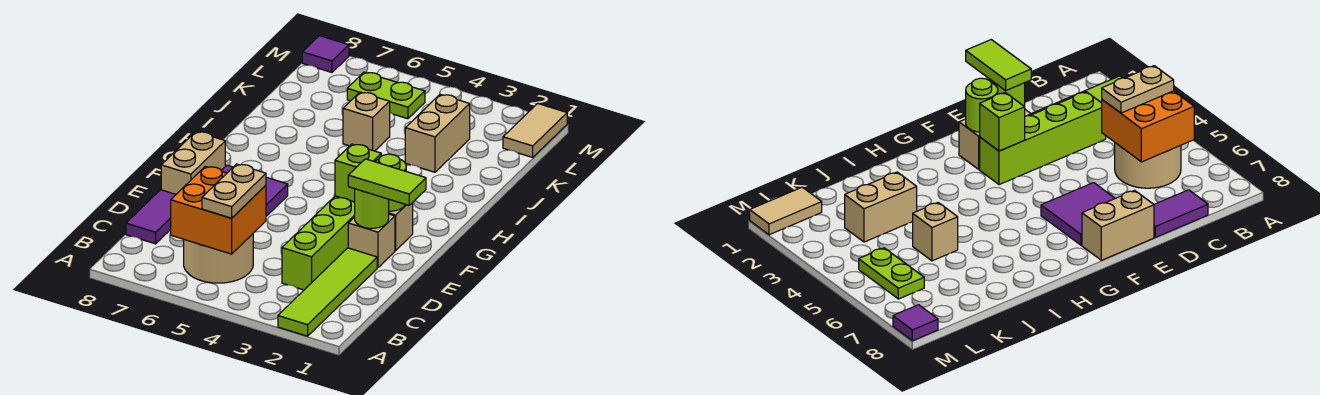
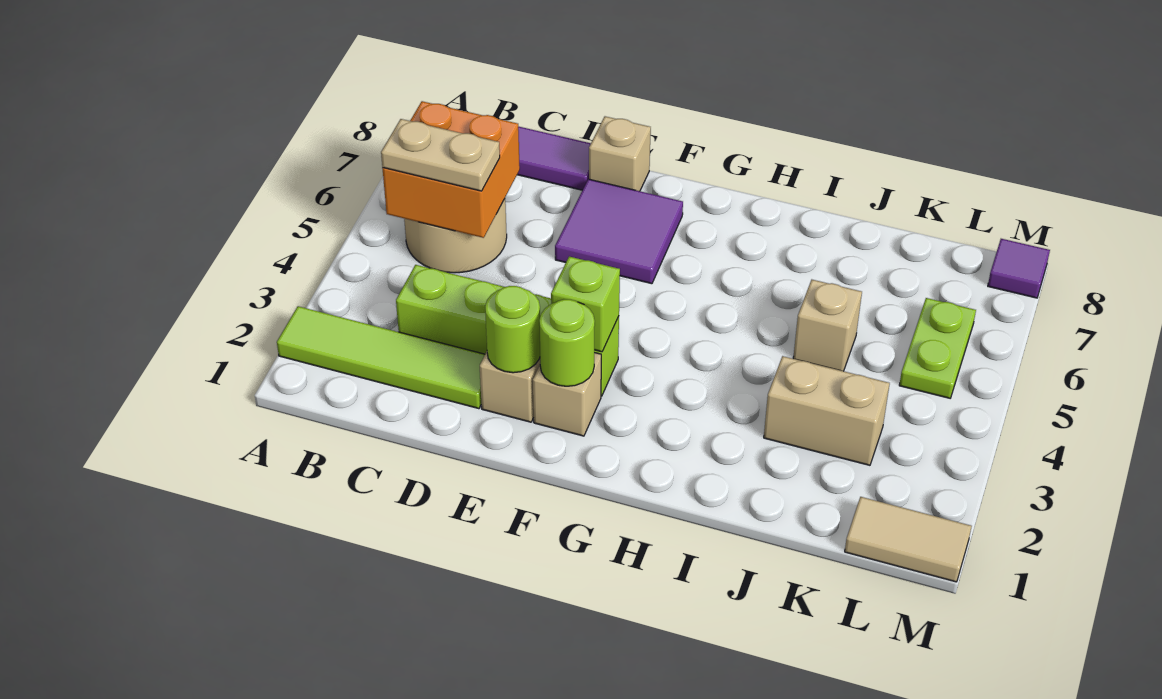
lime 1x2 tile [348,159,426,205] -> none
tan 1x2 brick [161,132,225,194] -> tan 1x1 brick [589,116,651,191]

